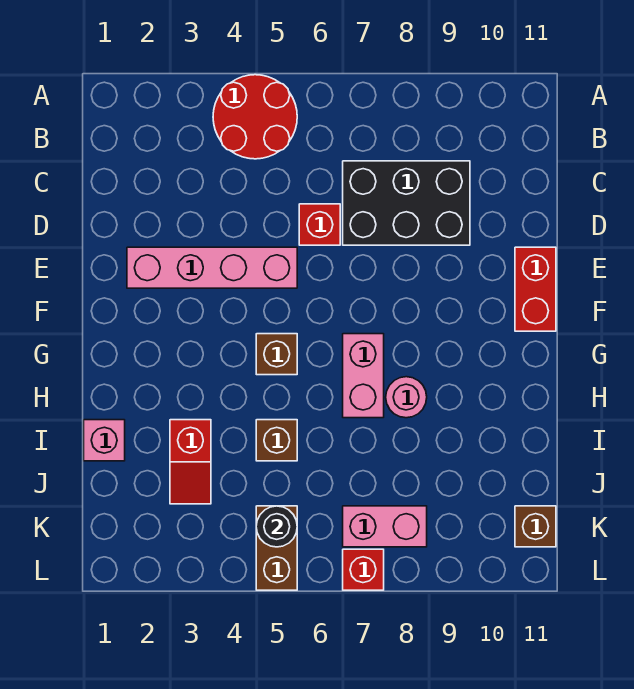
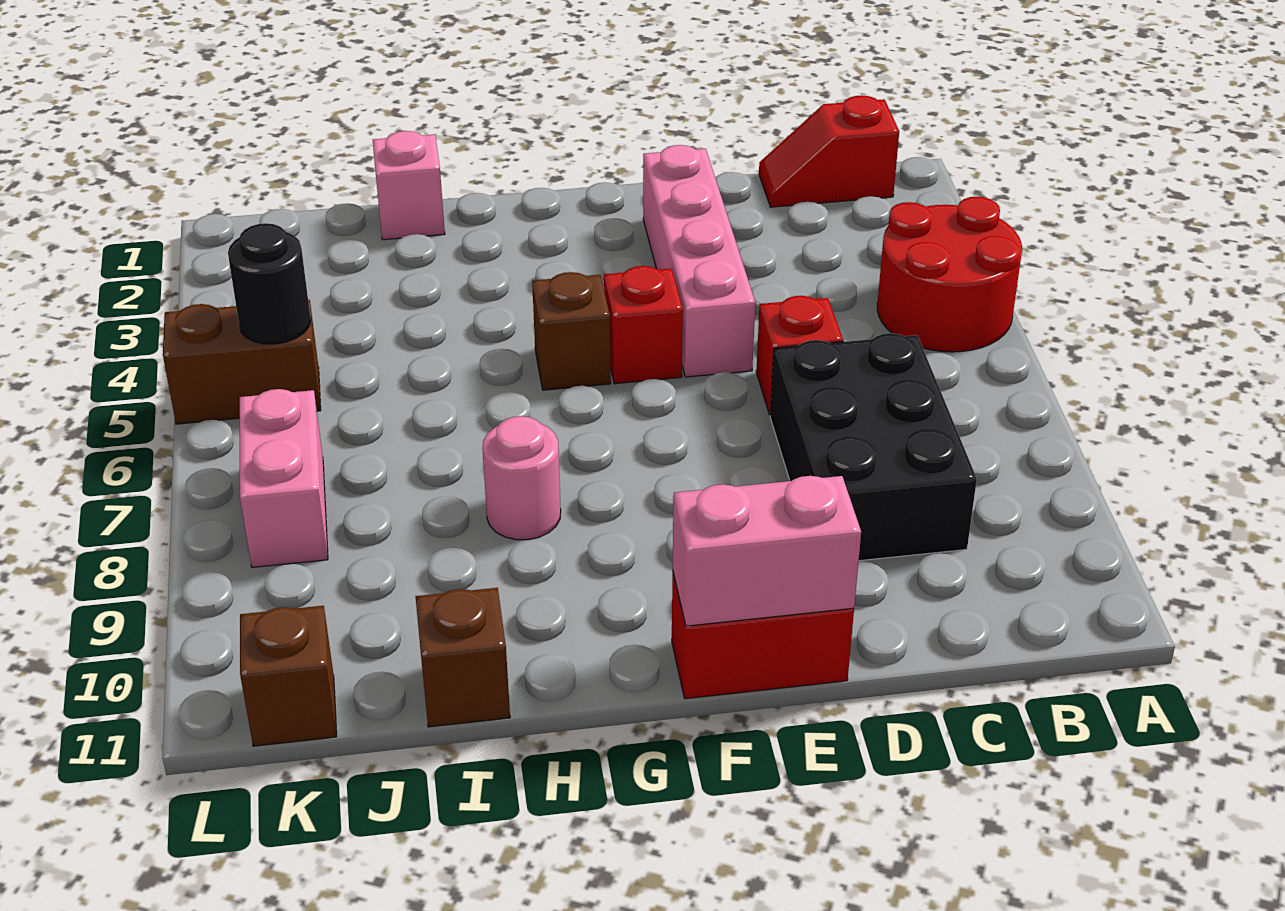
pink 1x2 brick [343,334,384,418] -> pink 1x2 brick moved to [673,476,861,626]
red 1x2 slope [170,420,211,504] -> red 1x2 slope moved to [759,95,899,207]
brown 1x1 brick [256,420,297,461] -> brown 1x1 brick moved to [415,588,510,727]
red 1x1 brick [343,549,384,590] -> red 1x1 brick moved to [604,266,683,384]

